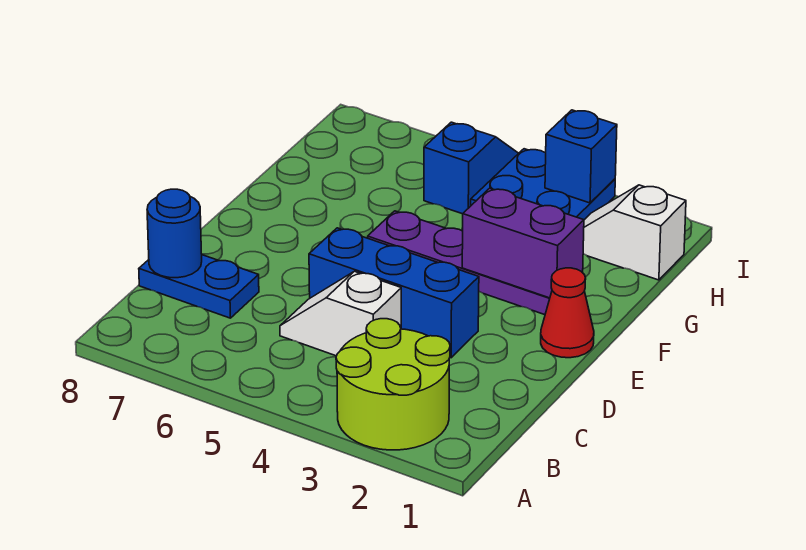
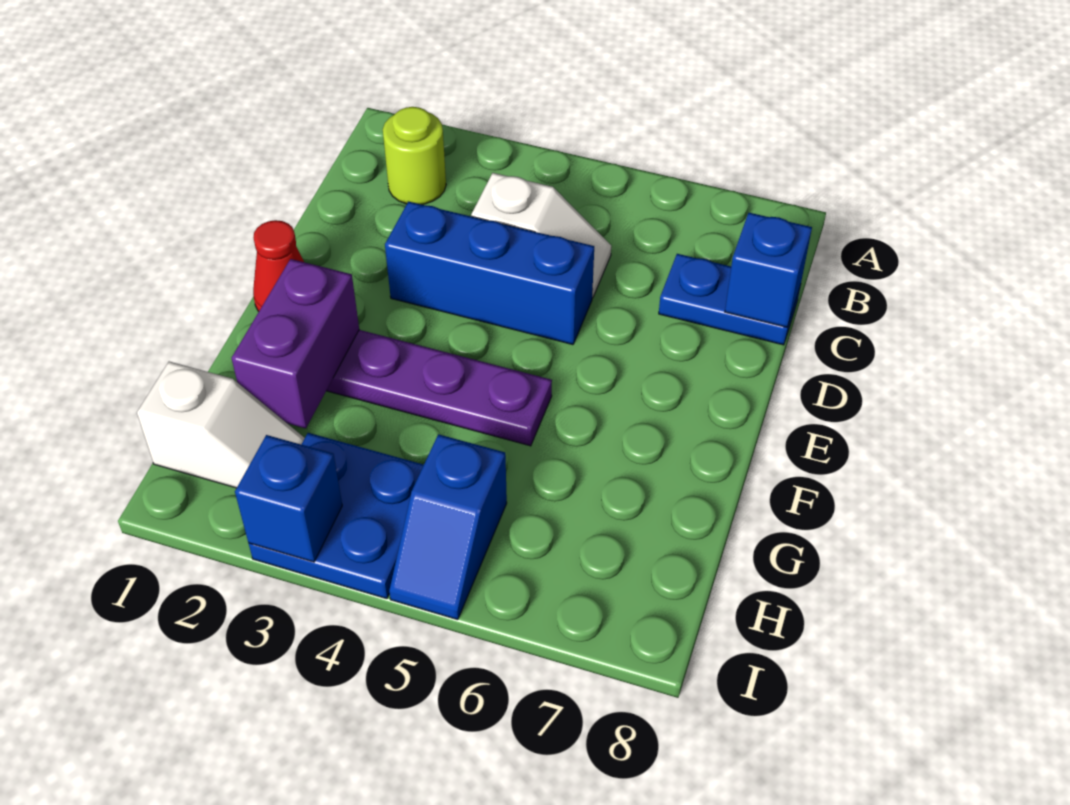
lime 2x2 round brick [336,319,450,450] -> lime 1x1 round brick [383,107,446,204]
blue 1x1 round brick [147,189,202,278] -> blue 1x1 brick [725,213,812,327]
purple 1x2 brick [462,188,584,298] -> purple 1x2 brick turned to [232,259,359,429]

